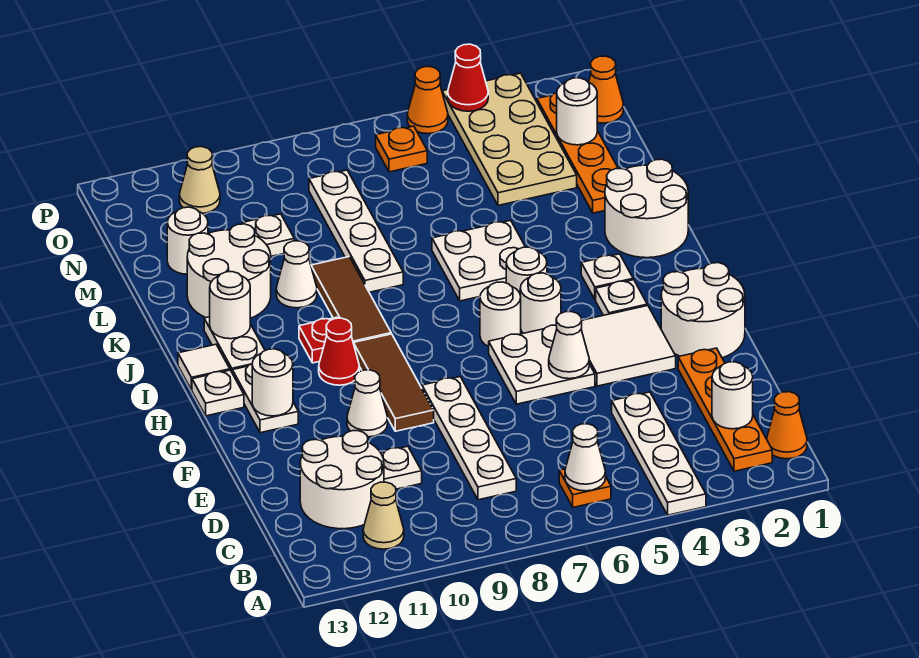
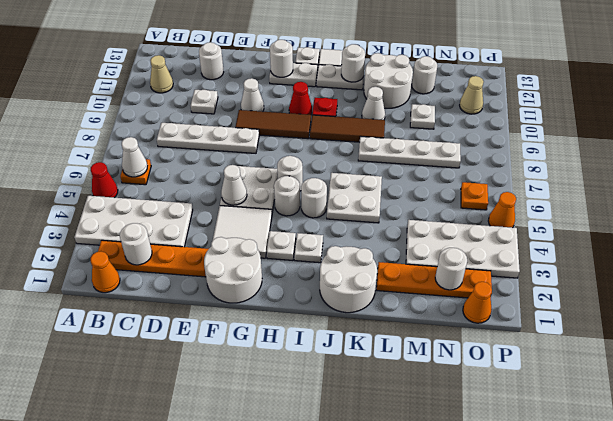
white 1x4 plate [612,392,706,515] -> white 2x4 plate [75,196,193,247]
white 2x2 round brick [300,431,384,529] -> white 1x1 round brick [199,42,224,80]
tan 2x4 plate [442,73,577,205] -> white 2x4 plate [406,220,520,278]
red 1x1 cone [448,44,488,111] -> red 1x1 cone moved to [91,162,118,198]

